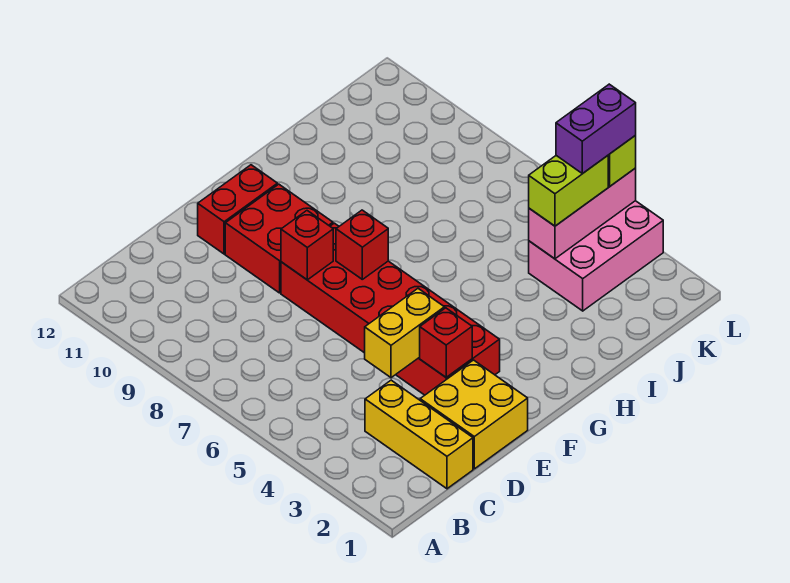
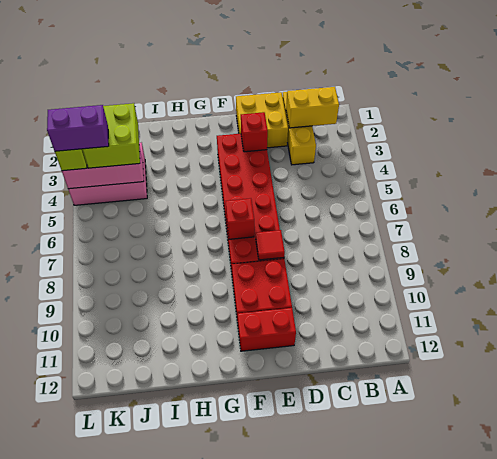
yellow 1x2 brick [365,289,444,378] -> yellow 1x2 brick moved to [286,87,339,128]
red 1x1 brick [281,211,333,280] -> red 1x1 tile [256,230,285,260]
lime 1x2 brick [529,156,608,226] -> lime 2x2 brick [82,103,140,168]

